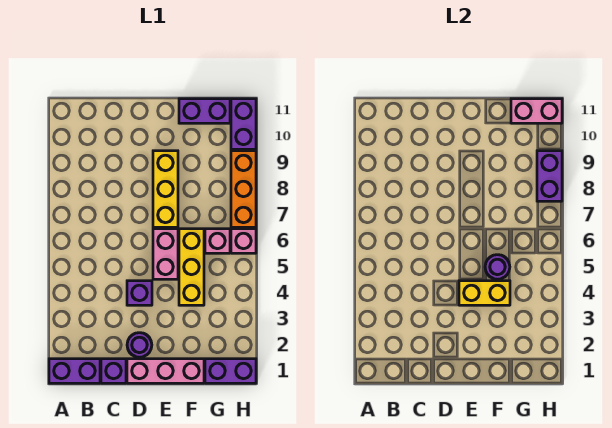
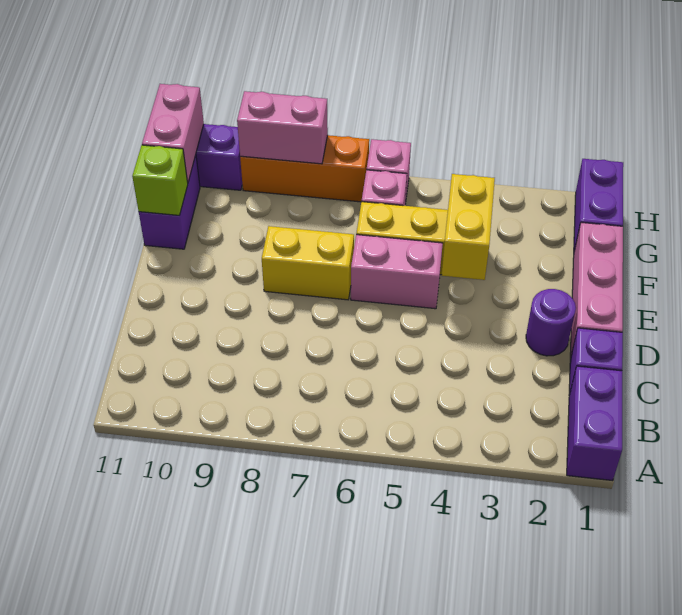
purple 1x1 brick [127,281,152,305] -> none
yellow 1x3 brick [153,151,178,227] -> yellow 1x2 brick [262,226,354,300]
purple 1x1 round brick [485,255,510,279] -> none
none -> lime 1x1 brick [132,145,188,216]
purple 1x2 brick [537,151,562,201] -> pink 1x2 brick [237,91,328,164]

